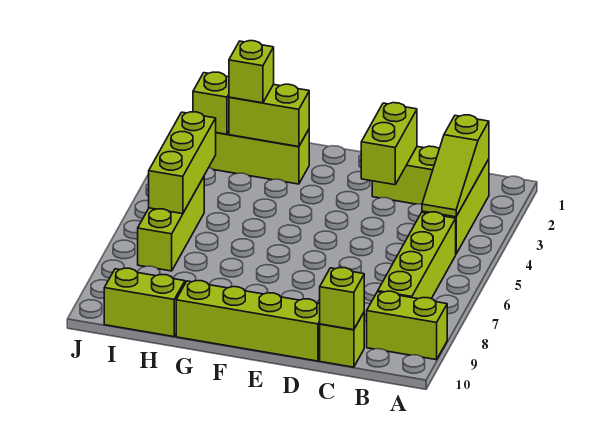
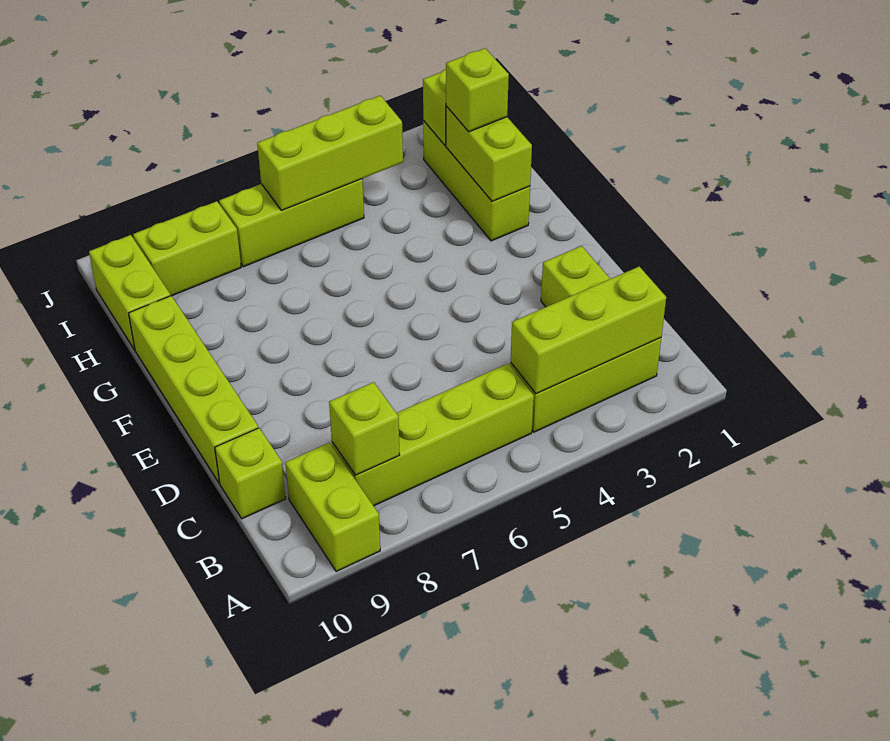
lime 1x3 slope [422,115,489,217] -> lime 1x3 brick [511,267,666,394]
lime 1x1 brick [320,268,364,330] -> lime 1x1 brick moved to [329,382,400,475]
lime 1x2 brick [361,103,417,185] -> lime 1x2 brick moved to [133,201,241,296]

